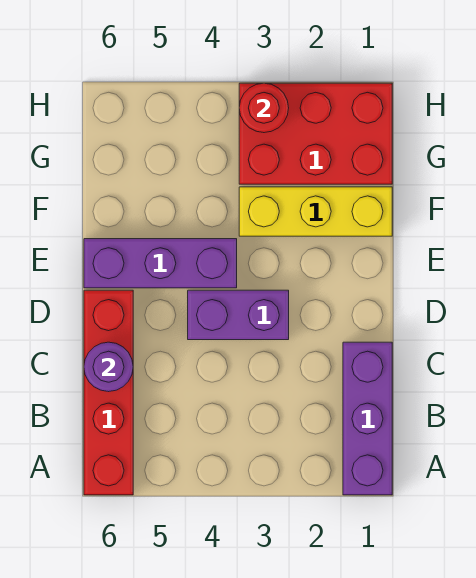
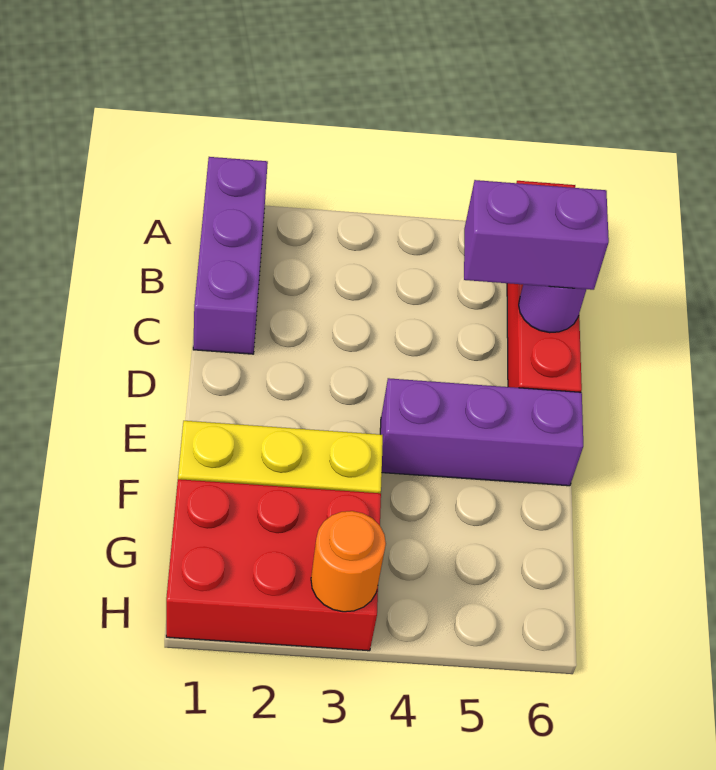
purple 1x2 brick [188,290,289,340] -> purple 1x2 brick moved to [464,180,609,290]
red 1x1 round brick [239,83,289,133] -> orange 1x1 round brick [311,511,386,612]

